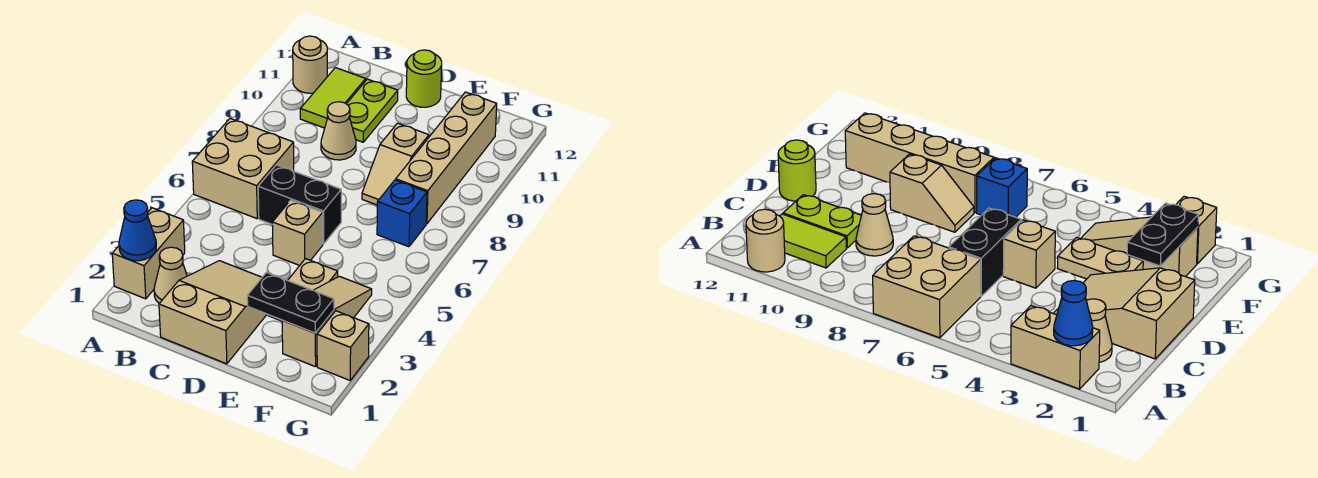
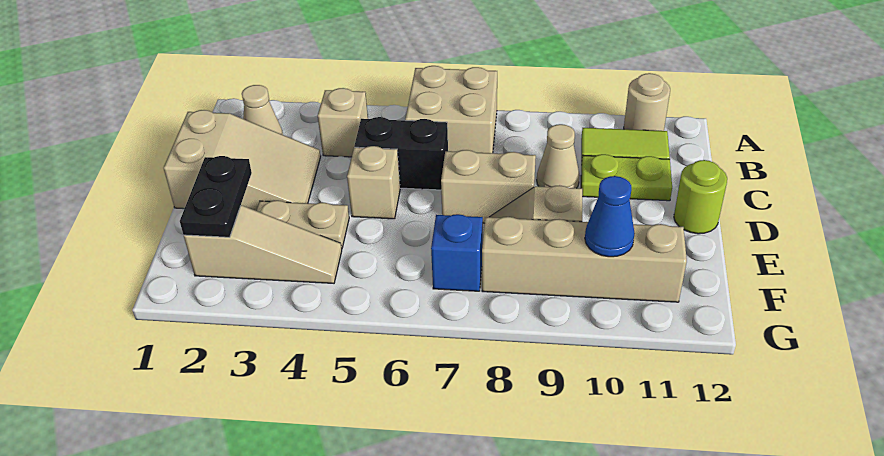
tan 1x2 brick [112,208,185,299] -> tan 1x2 brick moved to [441,150,536,223]
blue 1x1 cone [119,200,156,261] -> blue 1x1 cone moved to [585,176,635,257]
black 1x2 brick [258,165,341,244] -> black 1x2 brick turned to [354,117,448,190]
tan 1x1 brick [317,311,369,380] -> tan 1x1 brick moved to [318,88,368,157]

